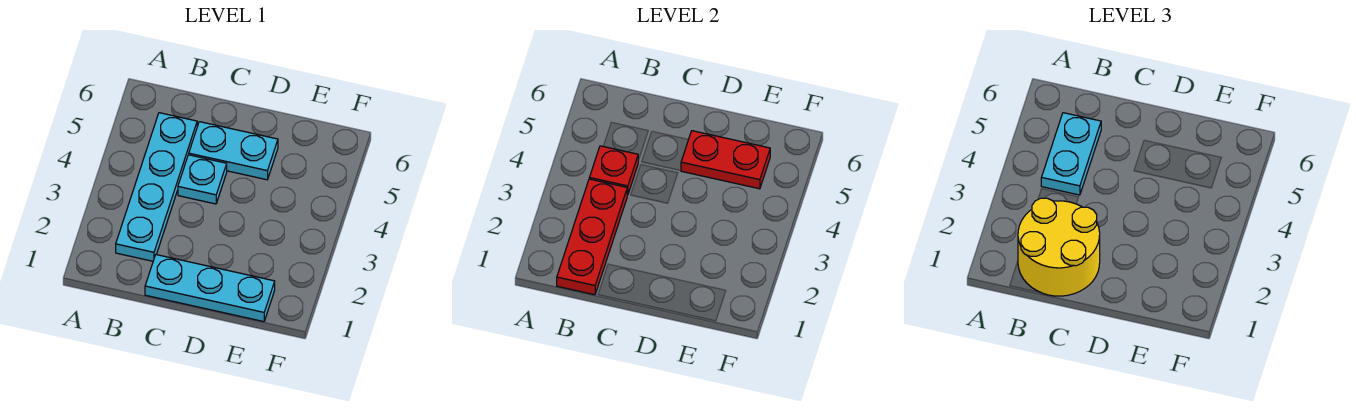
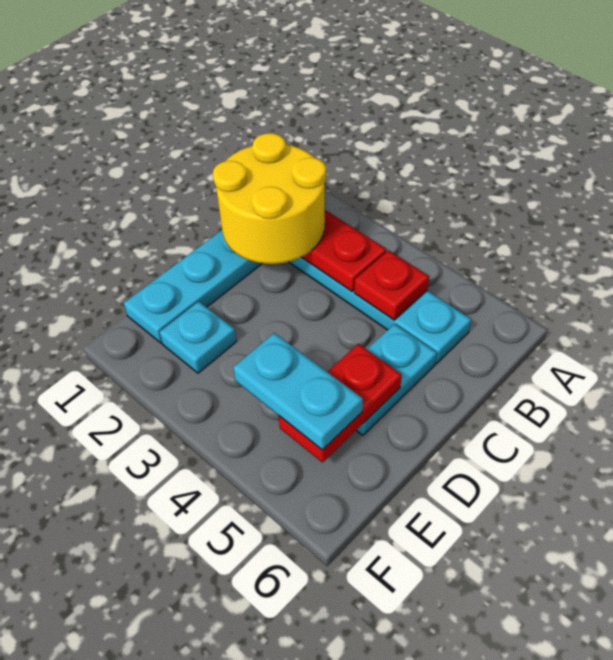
cyan 1x2 plate [1041,113,1101,195] -> cyan 1x2 plate moved to [233,333,363,450]
cyan 1x1 plate [178,155,227,204] -> cyan 1x1 plate moved to [160,301,236,373]

